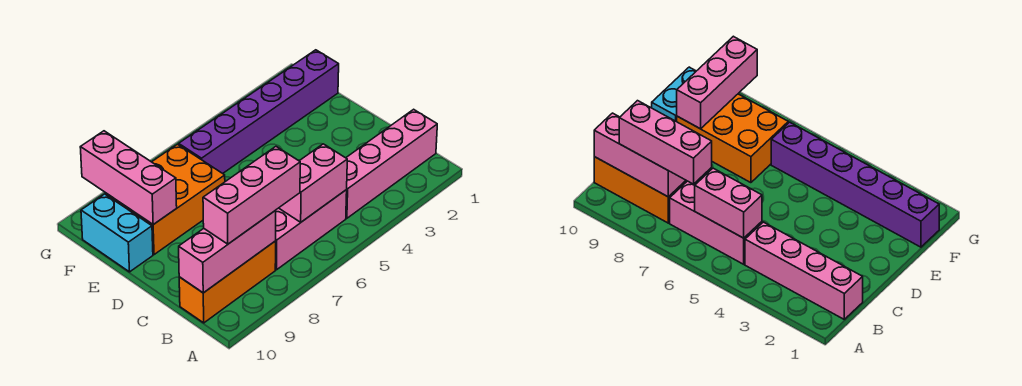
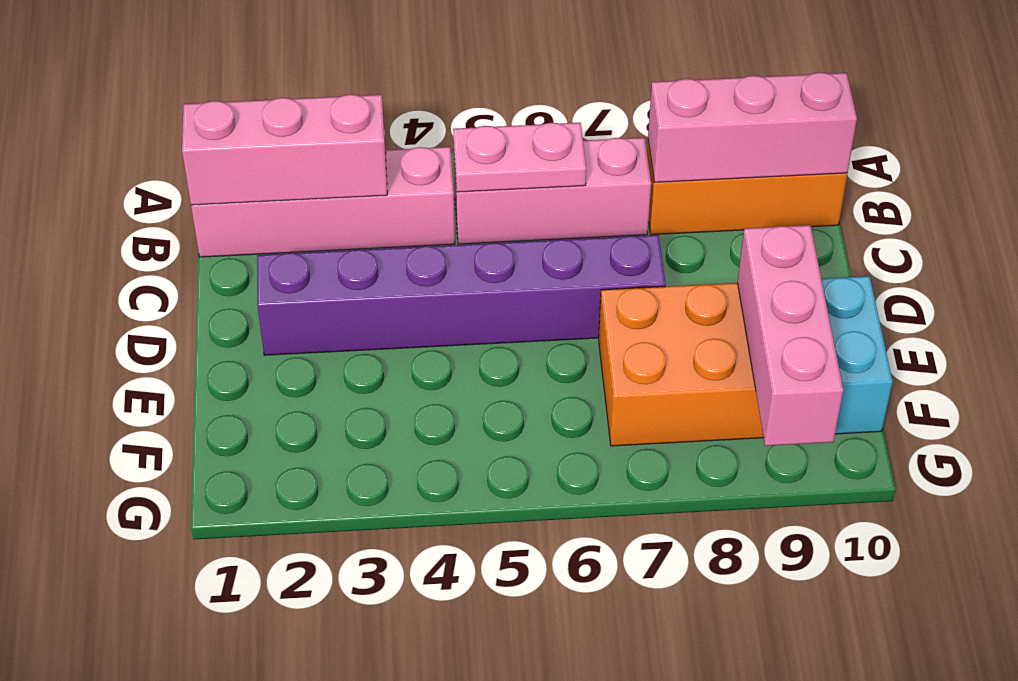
pink 1x2 brick [279,144,347,222] -> pink 1x2 plate [453,123,586,192]
pink 1x3 brick [203,147,300,244] -> pink 1x3 brick moved to [182,94,387,205]
purple 1x6 brick [179,50,339,173] -> purple 1x6 brick moved to [257,235,666,355]

